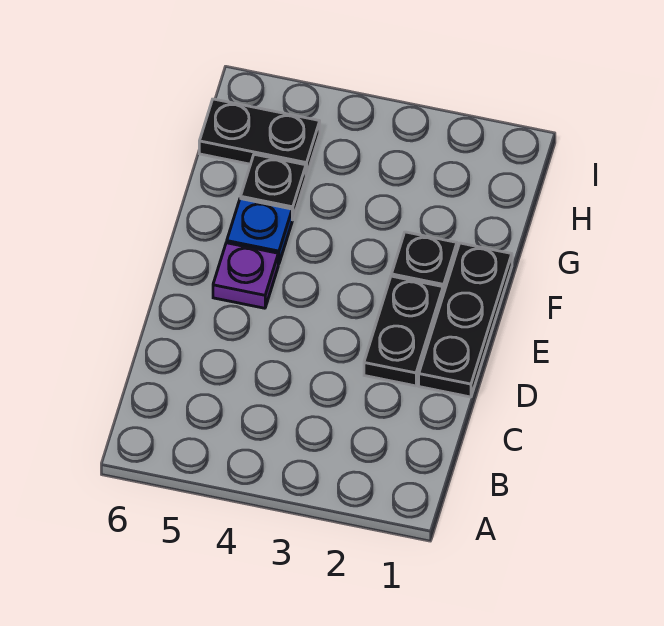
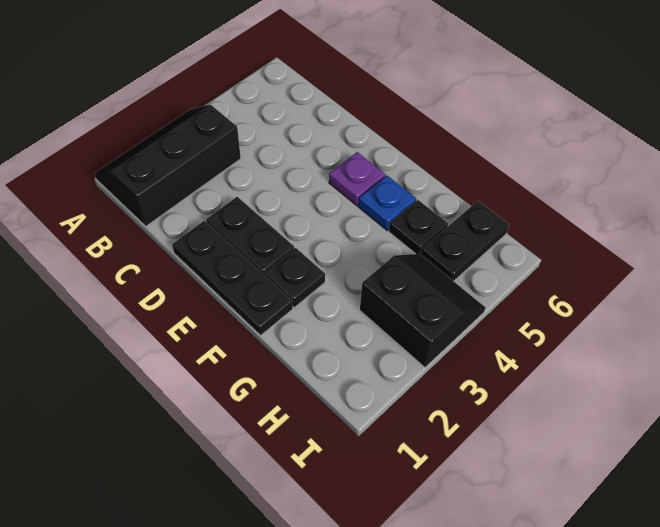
none -> black 2x3 slope [94,104,241,226]
none -> black 2x2 slope [360,254,485,367]

